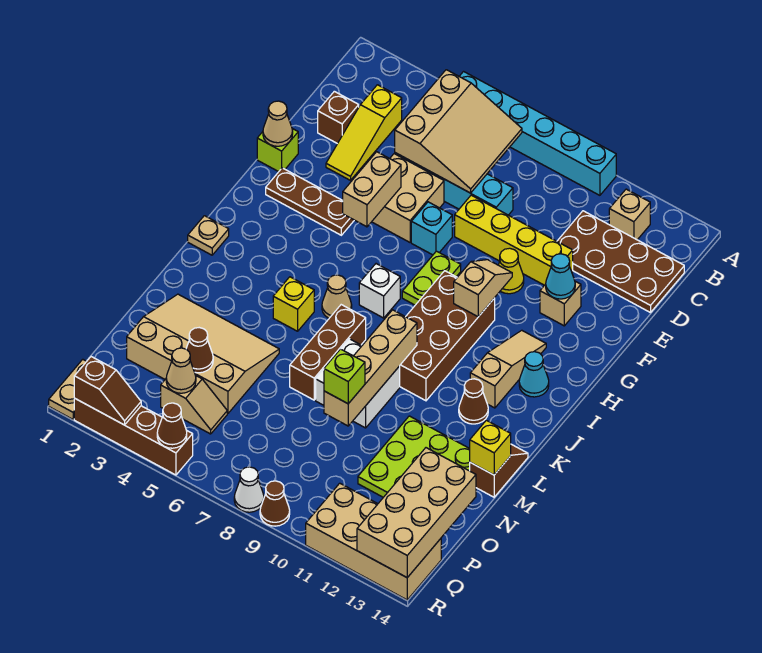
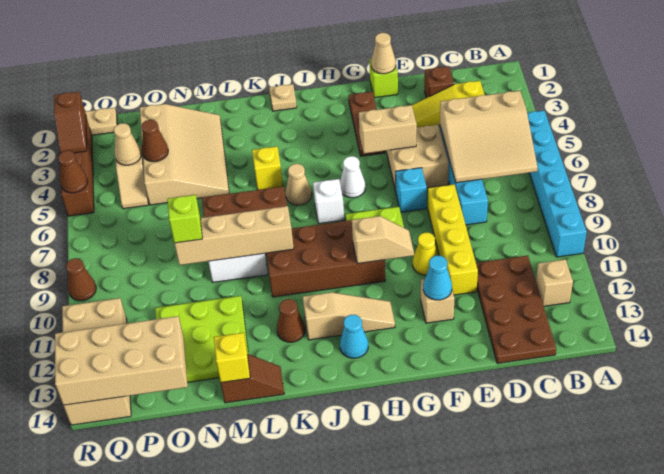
white 1x1 cone [234,467,264,512] -> white 1x1 cone moved to [340,156,365,198]

